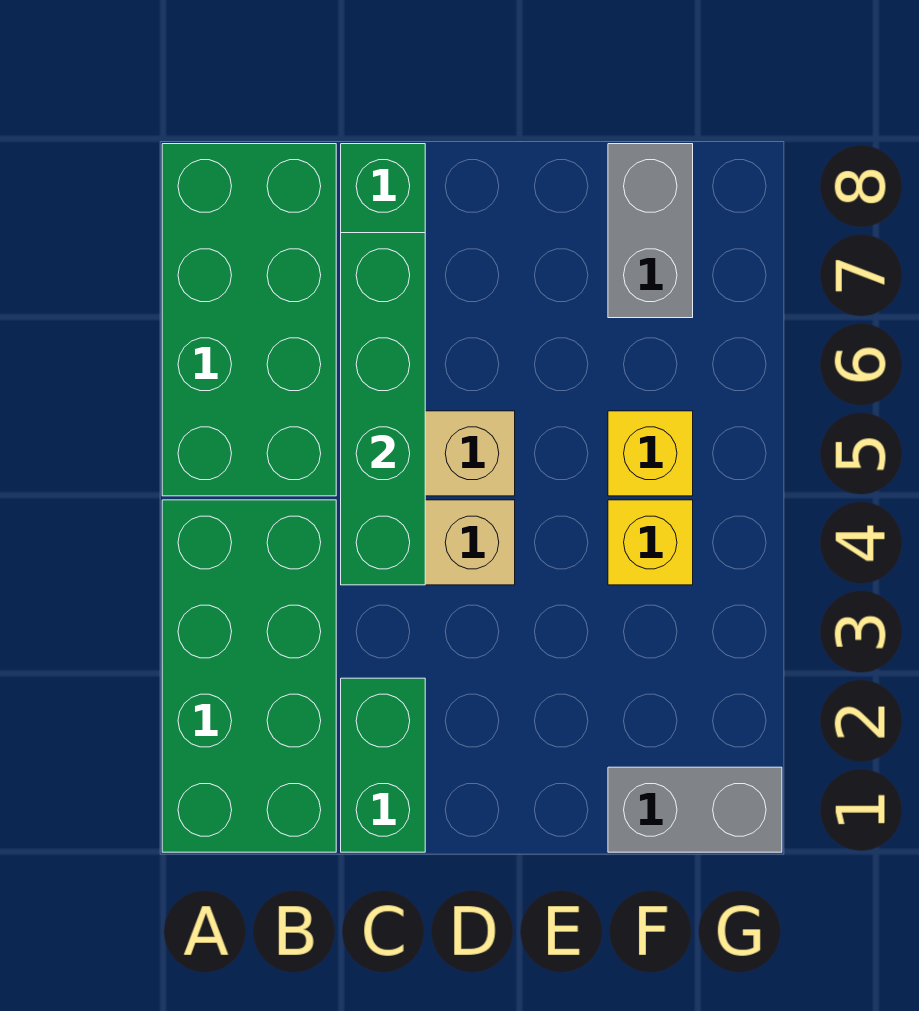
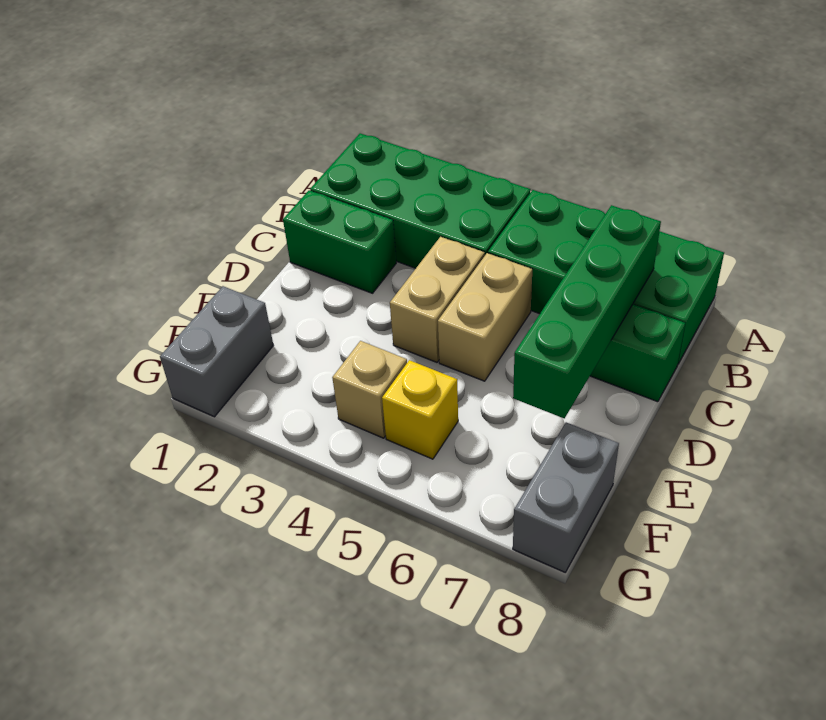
green 1x4 brick [341,233,425,585] -> green 1x4 brick turned to [513,205,661,418]
yellow 1x1 brick [608,500,693,585] -> tan 1x1 brick [332,341,407,438]
grey 1x2 brick [608,144,693,318] -> grey 1x2 brick turned to [513,422,619,572]

